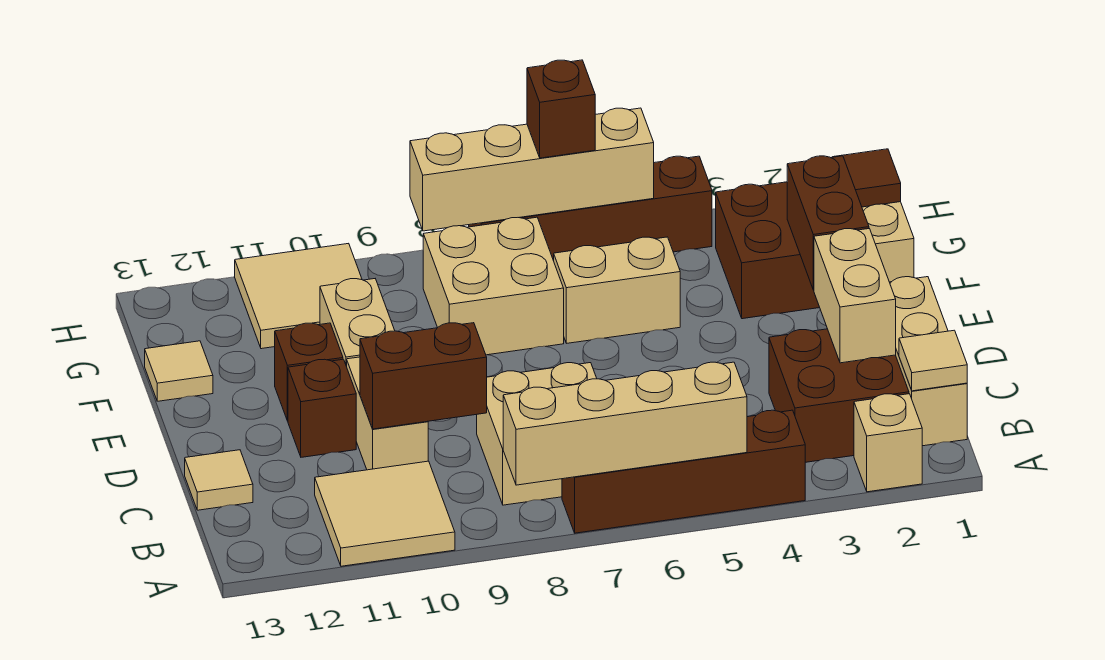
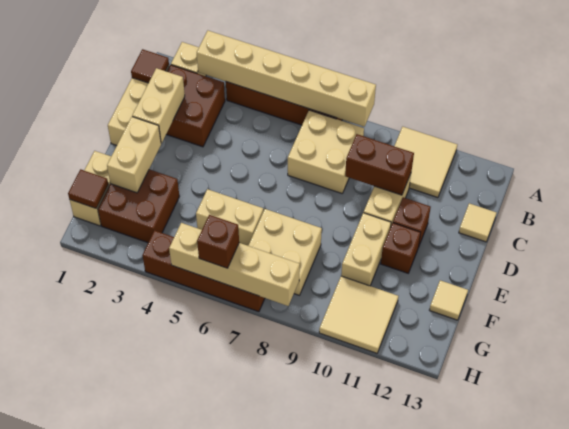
tan 1x4 brick [503,362,747,485] -> tan 1x6 brick [197,31,376,127]
tan 1x1 tile [899,330,967,391] -> brown 1x1 tile [131,49,169,83]
brown 1x2 brick [787,156,869,290] -> tan 1x2 brick [107,117,161,193]

